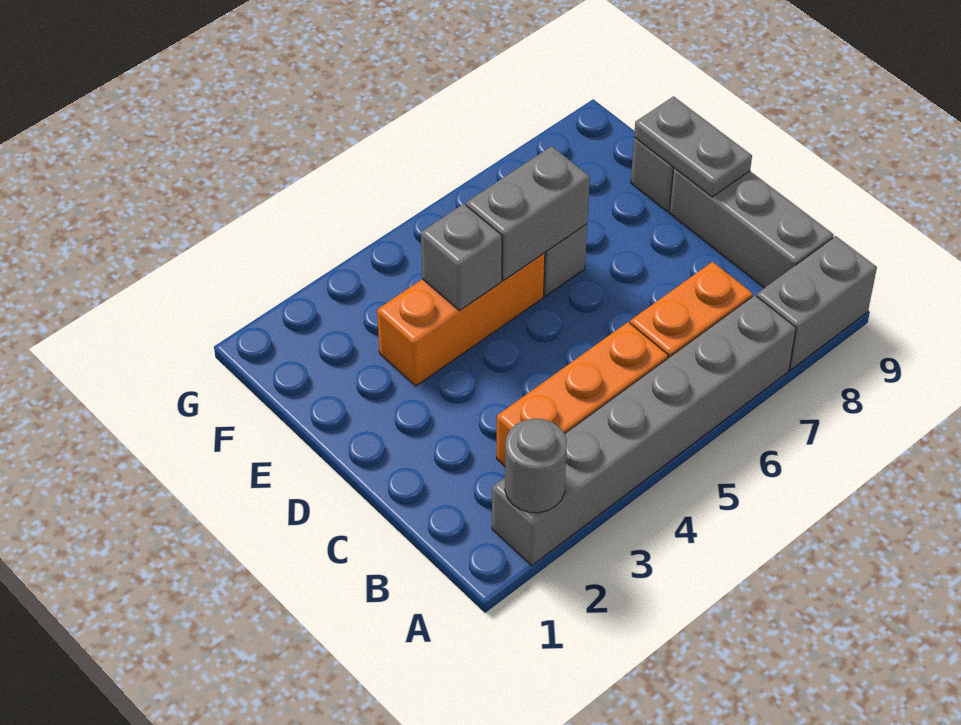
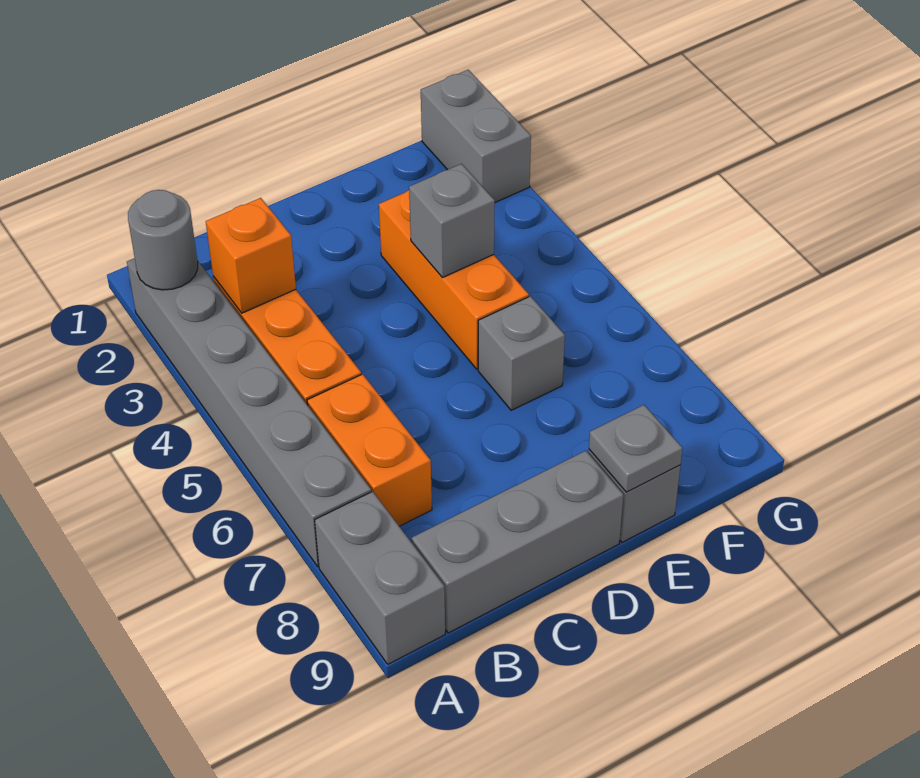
none -> orange 1x1 brick [206,198,296,313]
grey 1x2 plate [634,97,752,197] -> grey 1x1 plate [589,405,682,492]
grey 1x2 brick [466,146,590,280] -> grey 1x2 brick moved to [421,70,531,202]

